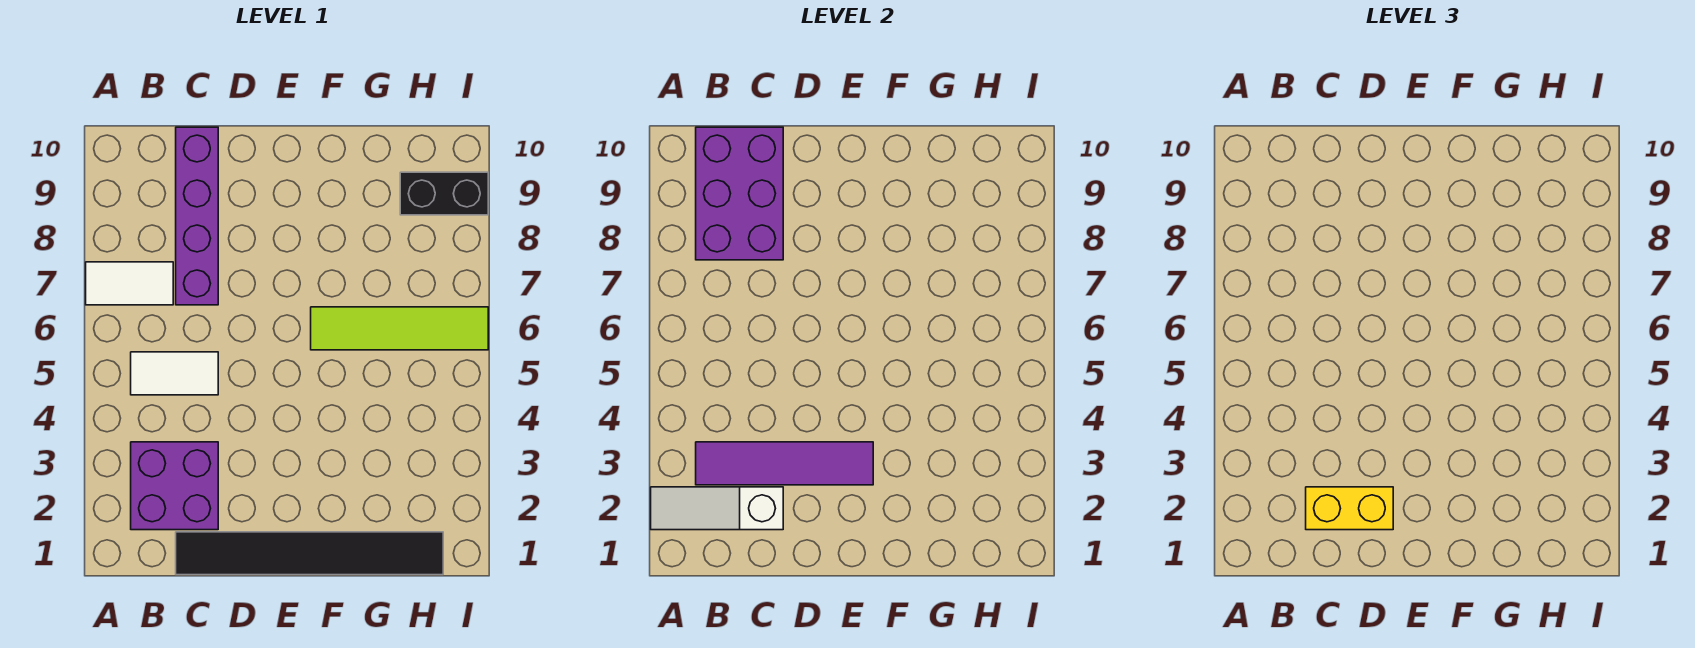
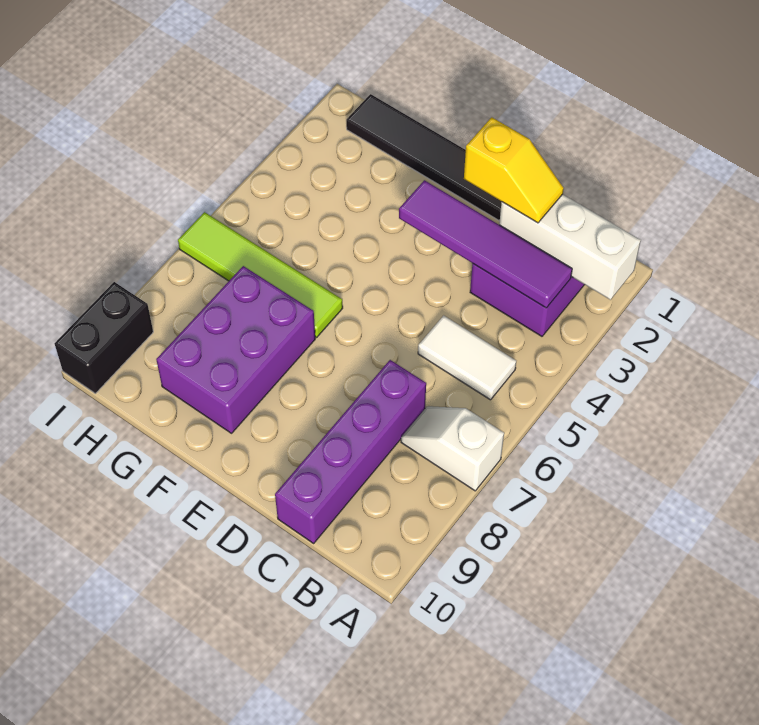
white 1x3 slope [651,487,783,530] -> white 1x3 brick [499,194,641,300]
white 1x2 tile [86,262,173,305] -> white 1x2 slope [401,406,504,491]
purple 2x3 brick [696,127,783,260] -> purple 2x3 brick moved to [156,266,315,433]
yellow 1x2 brick [1306,487,1393,530] -> yellow 1x2 slope [464,117,564,223]
black 1x2 brick [400,172,488,215] -> black 1x2 brick turned to [55,282,153,393]

